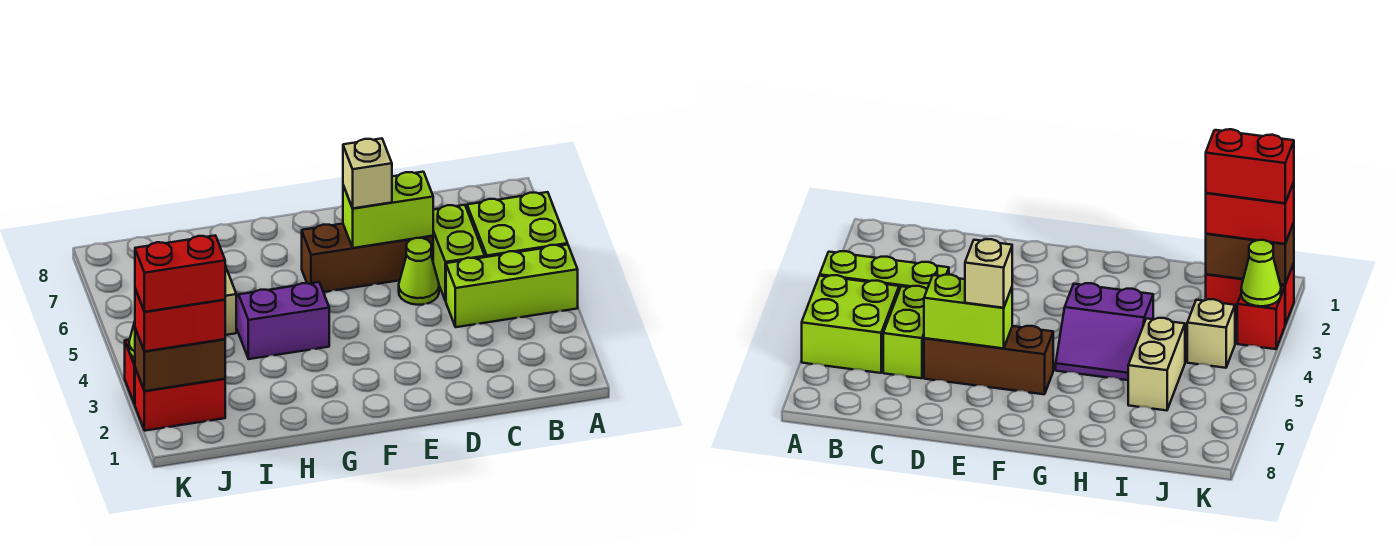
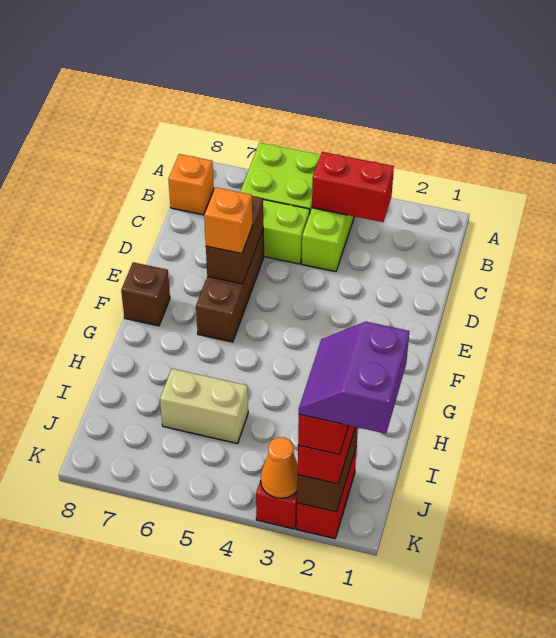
none -> red 1x2 brick [312,152,394,222]
none -> orange 1x1 brick [168,154,214,215]
lime 1x1 cone [399,238,439,305] -> none
lime 1x2 brick [343,172,433,248] -> brown 1x2 brick [206,196,263,284]
tan 1x1 brick [343,138,392,208] -> orange 1x1 brick [204,187,252,254]
none -> brown 1x1 brick [121,262,170,326]
purple 2x2 slope [236,282,329,359] -> purple 2x2 slope moved to [299,322,409,434]
tan 1x1 brick [1187,299,1235,368] -> none
lime 1x1 cone [1241,240,1281,306] -> orange 1x1 cone [261,437,298,498]

